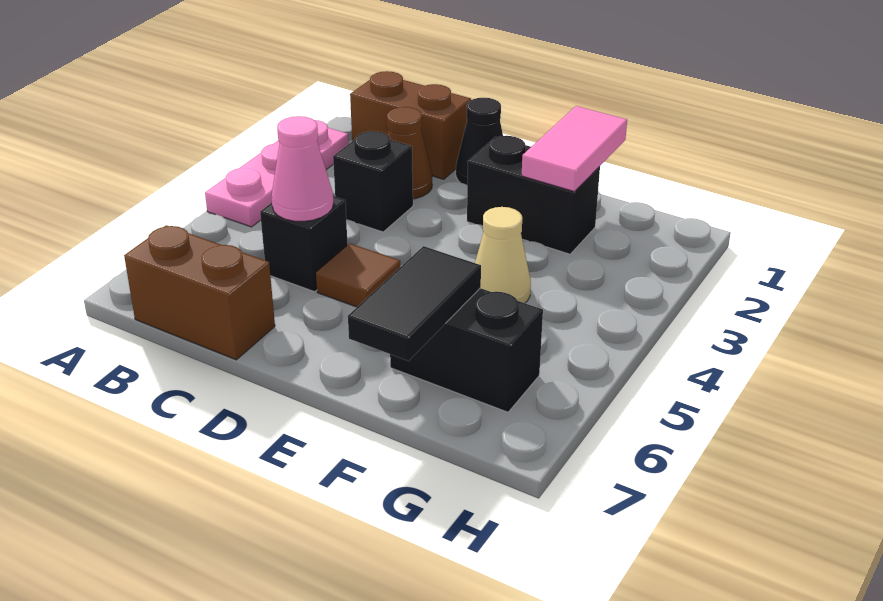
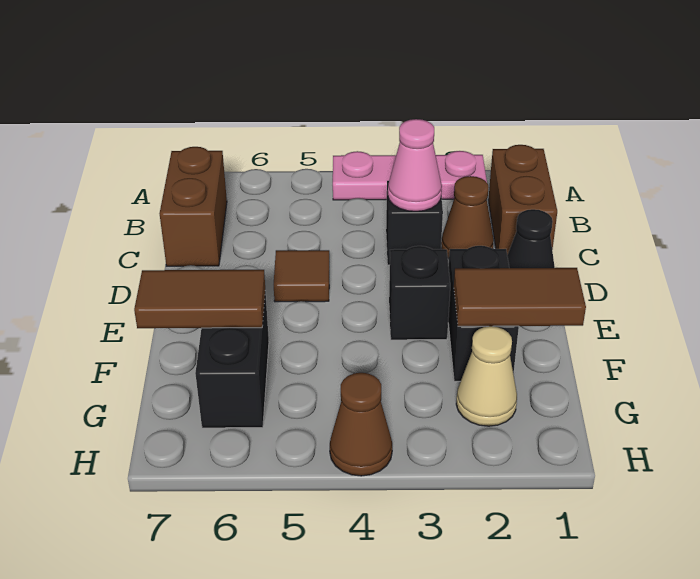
black 1x1 brick [260,196,348,292] -> black 1x1 brick moved to [389,246,450,340]
pink 1x1 cone [271,116,333,221] -> pink 1x1 cone moved to [388,119,442,211]
pink 1x2 tile [522,106,627,192] -> brown 1x2 tile [454,268,586,326]
tan 1x1 cone [475,207,531,303] -> tan 1x1 cone moved to [456,326,517,426]
black 1x2 tile [348,246,481,361] -> brown 1x2 tile [134,270,265,328]
none -> brown 1x1 cone [330,373,392,476]

